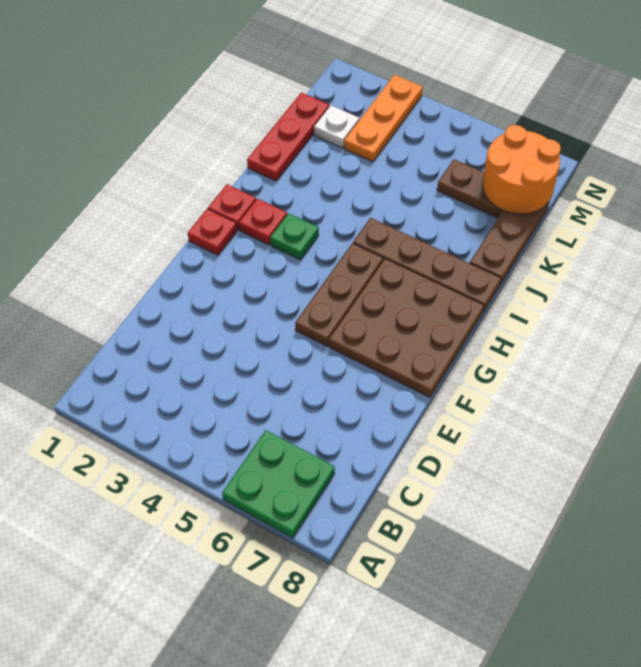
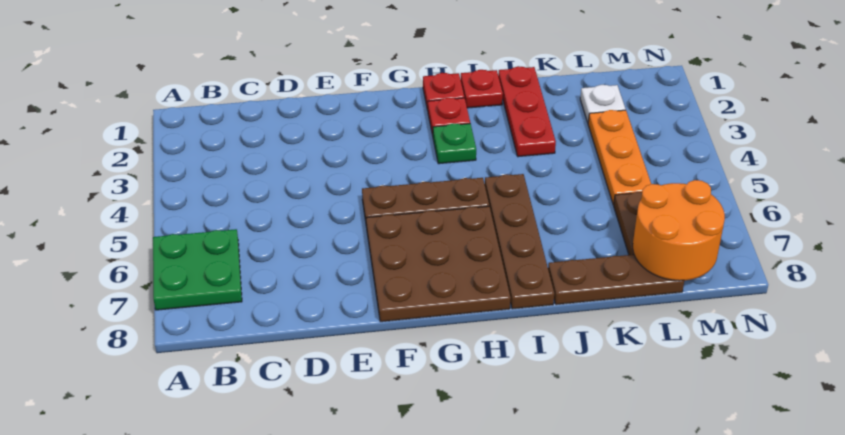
red 1x1 plate [188,209,237,255] -> red 1x1 plate moved to [461,70,503,108]
red 1x3 plate [247,92,329,181] -> red 1x3 plate turned to [498,66,556,157]
orange 1x3 plate [344,75,423,162] -> orange 1x3 plate turned to [588,110,651,205]

